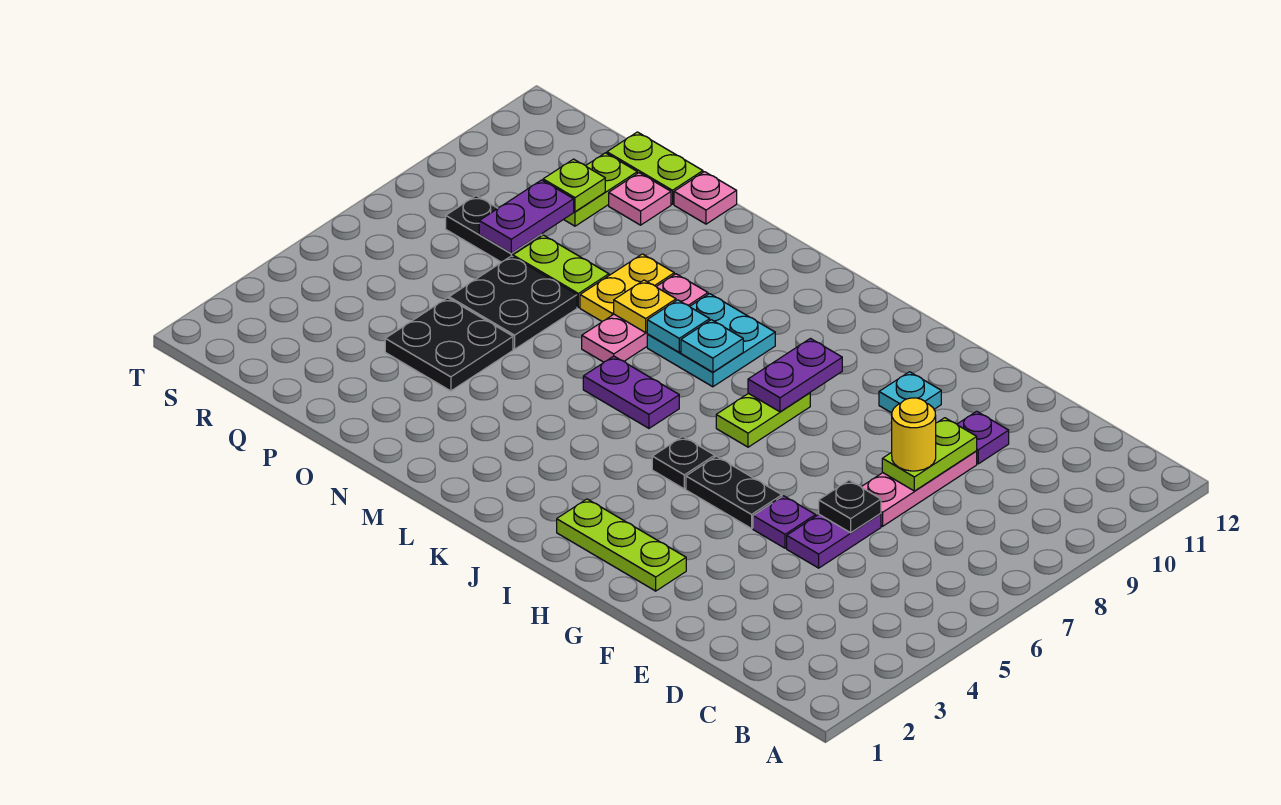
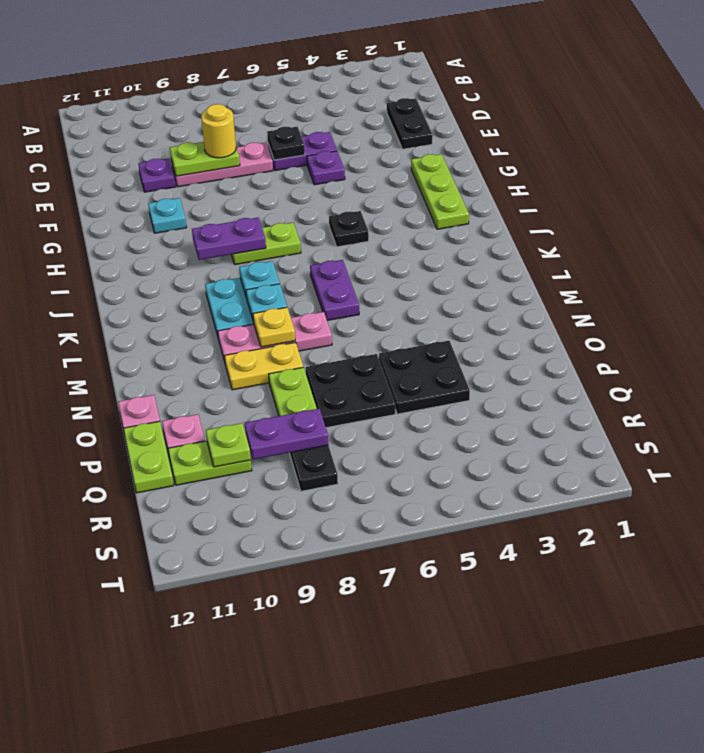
black 1x2 plate [686,456,782,528] -> black 1x2 plate moved to [387,98,433,149]

